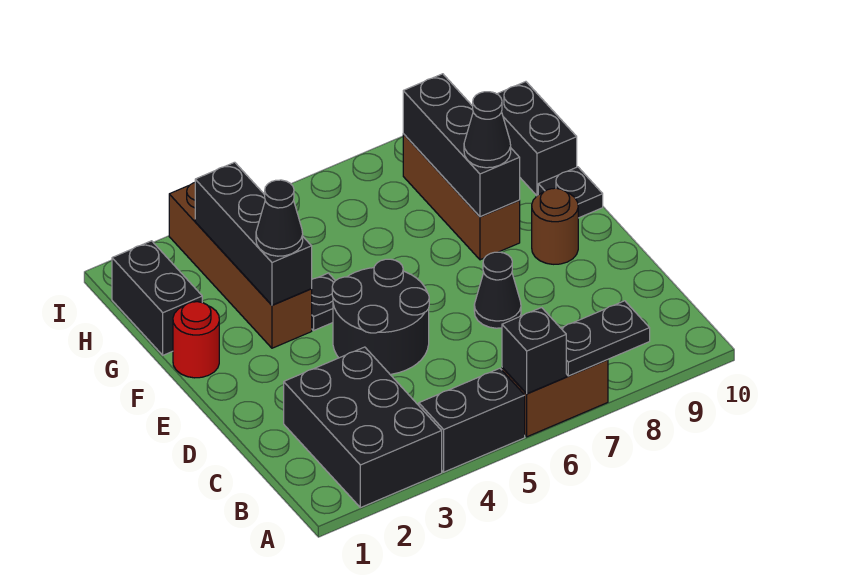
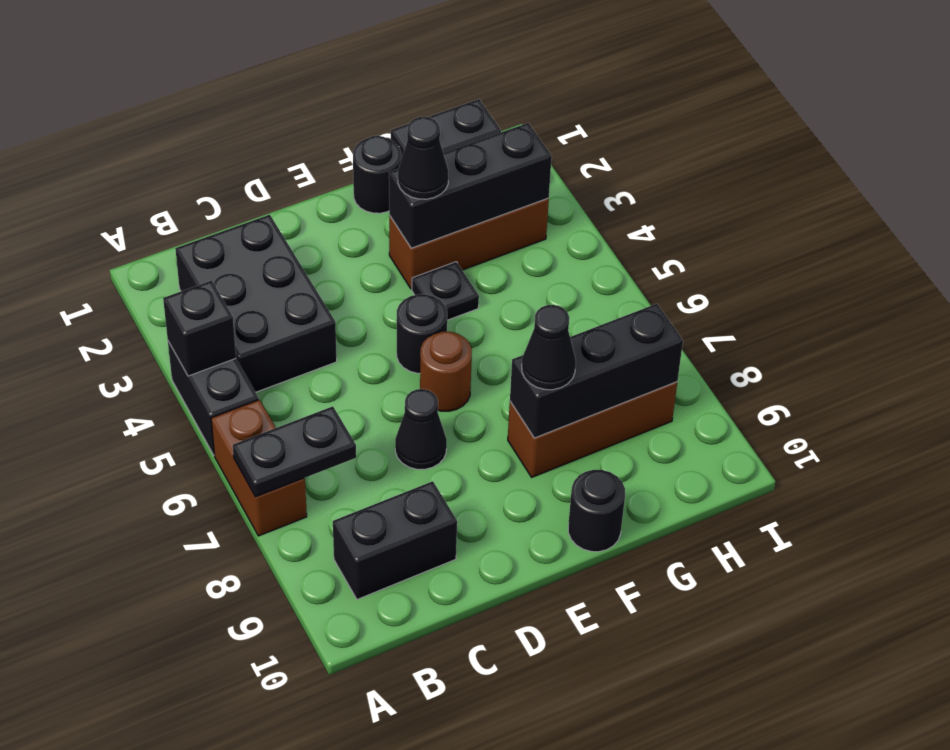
black 2x3 brick [284,347,442,508] -> black 2x3 brick turned to [175,215,337,392]
black 1x1 brick [502,308,566,394] -> black 1x1 brick moved to [163,280,236,376]
black 1x2 plate [561,301,650,376] -> black 1x2 plate turned to [233,406,356,497]
black 2x2 round brick [332,259,429,374] -> black 1x1 round brick [397,294,447,373]
brown 1x1 round brick [532,188,578,264] -> brown 1x1 round brick moved to [420,332,472,411]
red 1x1 round brick [173,302,219,378] -> black 1x1 round brick [353,136,401,213]
brown 1x4 brick [169,183,312,348] -> brown 1x3 brick [389,198,549,289]
black 1x1 plate [538,167,603,218] -> black 1x1 round brick [568,470,625,552]
black 1x2 brick [498,82,577,196] -> black 1x2 brick moved to [333,481,457,599]

